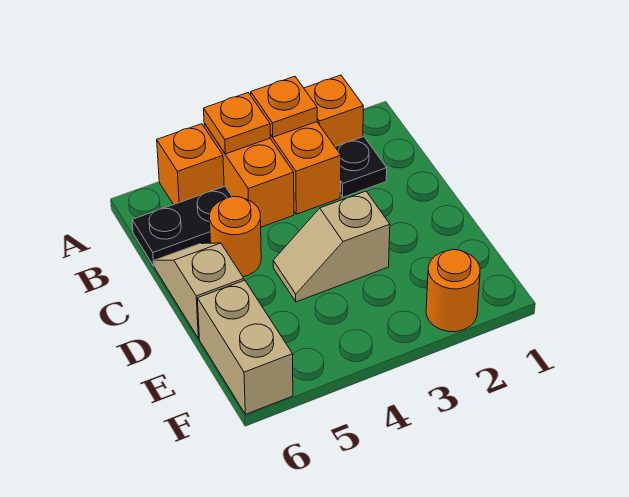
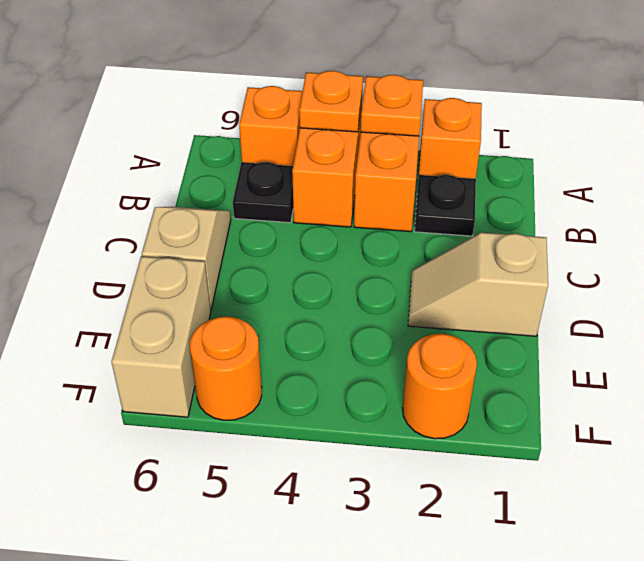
black 1x2 plate [132,186,232,266] -> black 1x1 plate [233,162,293,223]
orange 1x1 round brick [210,197,261,277] -> orange 1x1 round brick moved to [190,317,262,420]
tan 1x2 slope [273,191,390,302] -> tan 1x2 slope moved to [408,233,548,336]

